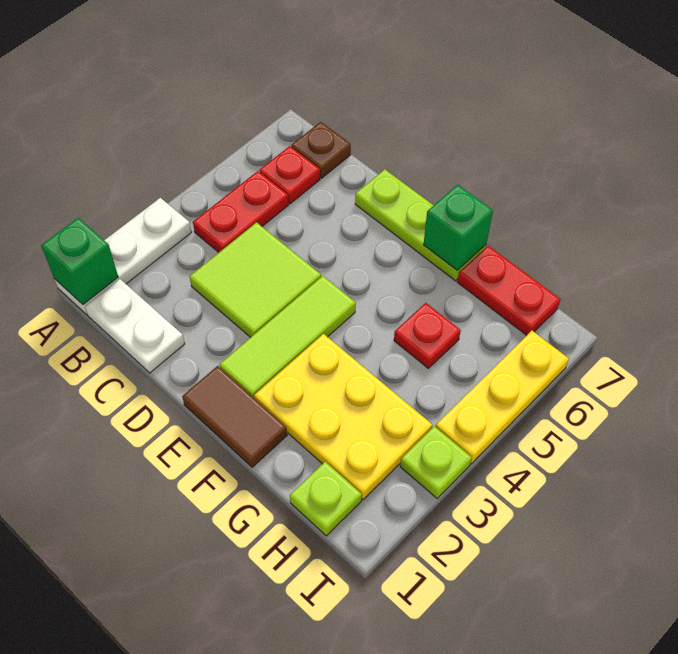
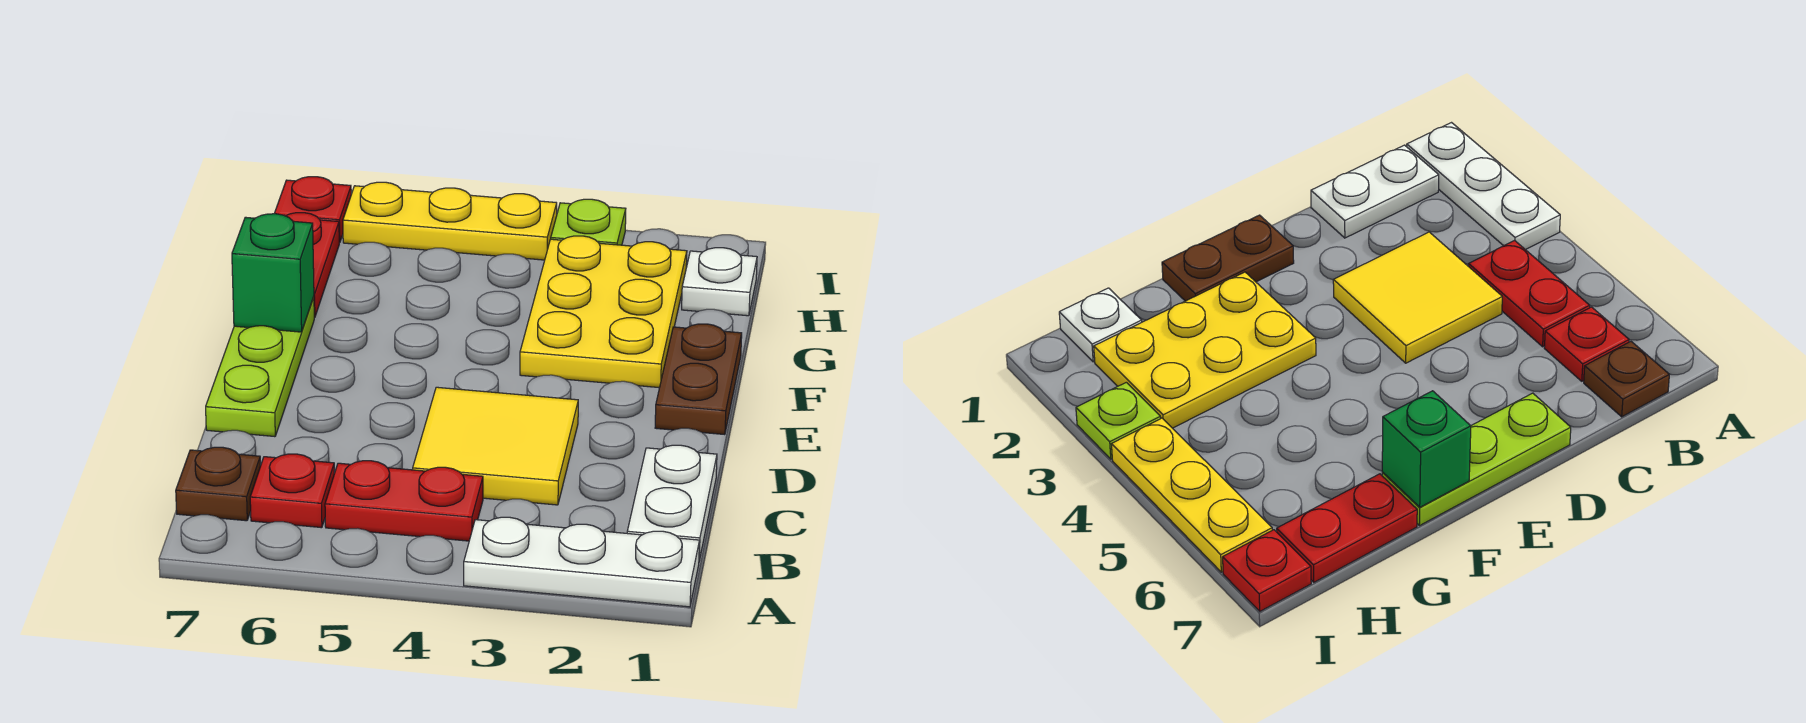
green 1x1 brick [41,218,118,304] -> none
lime 2x2 tile [190,222,321,337] -> yellow 2x2 tile [413,387,578,505]
brown 1x2 tile [182,366,287,467] -> brown 1x2 plate [655,324,742,435]
lime 1x3 tile [220,276,356,398] -> none
red 1x1 plate [394,303,461,368] -> red 1x1 plate moved to [274,177,351,243]
lime 1x1 plate [290,462,362,536] -> white 1x1 plate [682,248,757,316]

